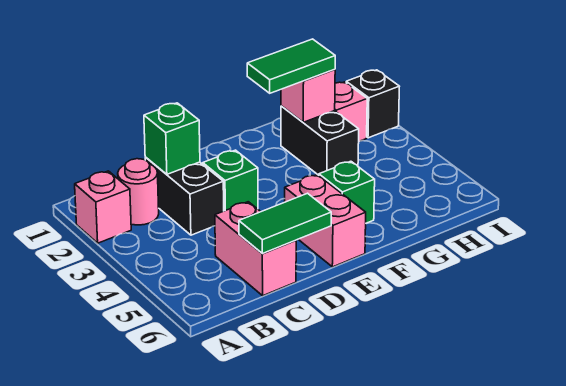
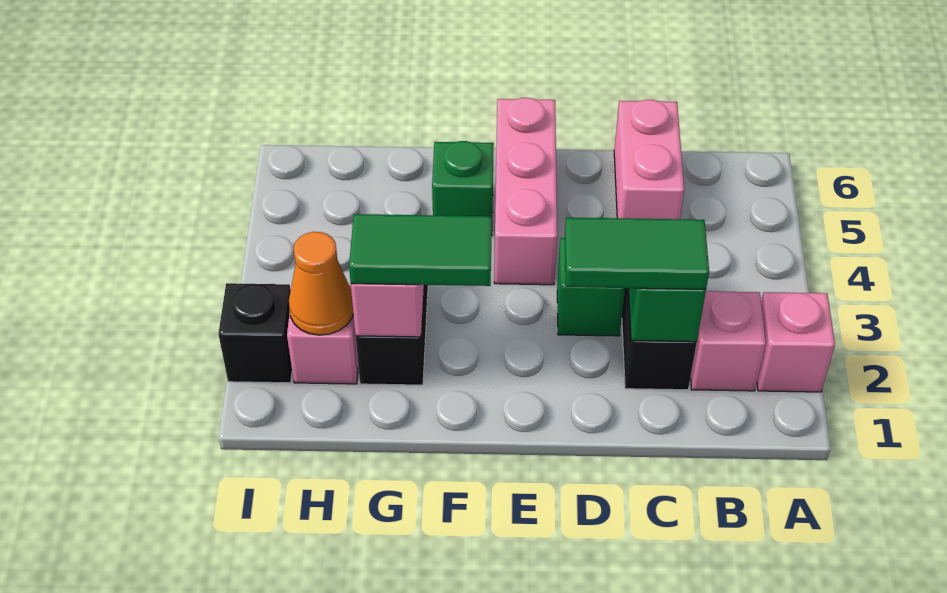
pink 1x1 round brick [118,159,159,225] -> pink 1x1 brick [691,291,766,391]
green 1x2 tile [239,193,331,254] -> green 1x2 tile moved to [565,217,709,289]
pink 1x2 brick [285,175,366,267] -> pink 1x3 brick [494,98,557,285]
none -> orange 1x1 cone [289,232,353,335]

